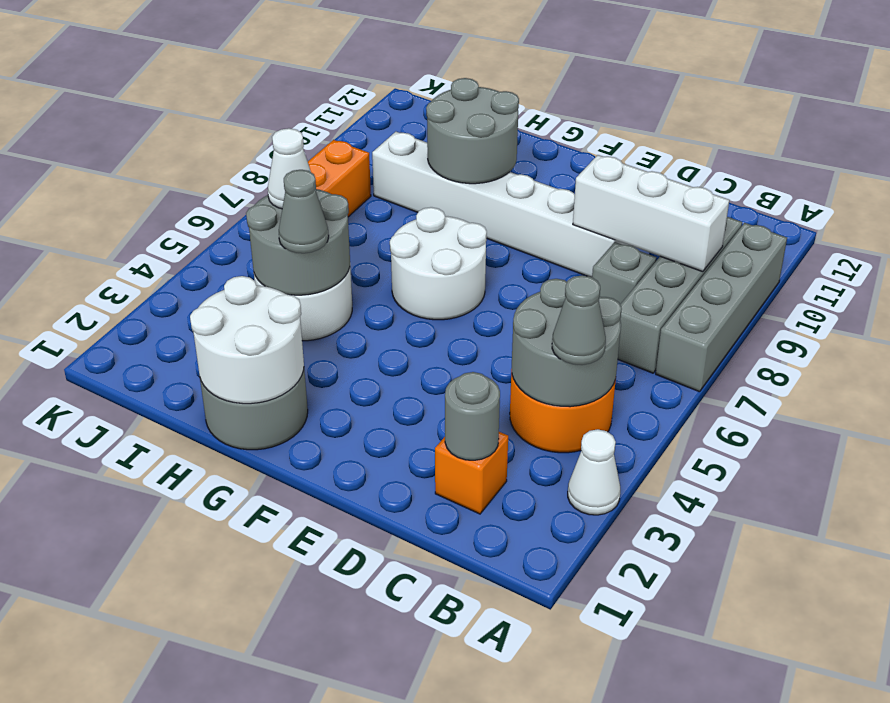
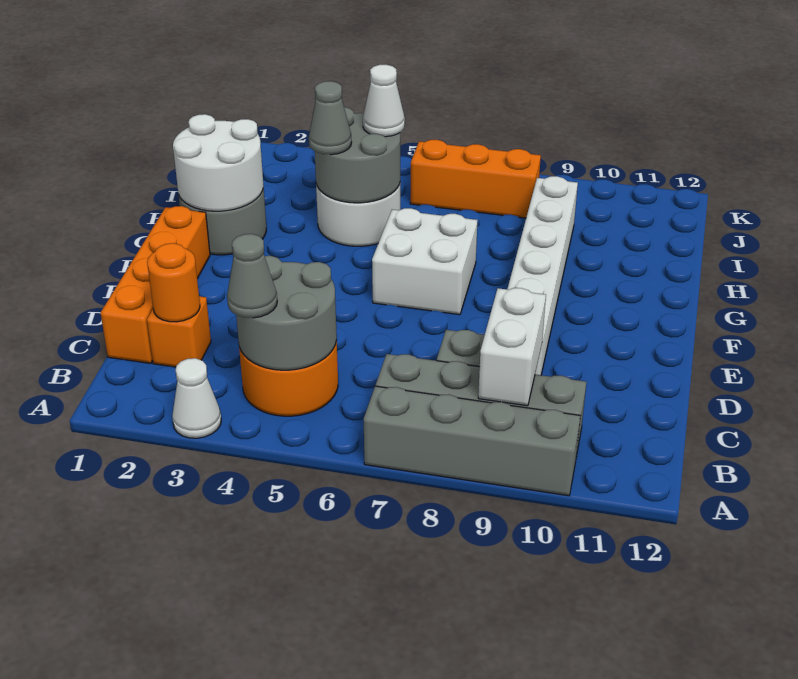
white 1x3 brick [573,155,729,272] -> white 1x2 brick [478,288,546,406]
none -> orange 1x4 brick [101,206,210,363]
grey 1x1 round brick [445,372,500,460] -> orange 1x1 round brick [147,243,200,322]
white 2x2 round brick [390,207,487,320] -> white 2x2 brick [372,208,478,315]
grey 2x2 round brick [426,78,519,184] -> none

